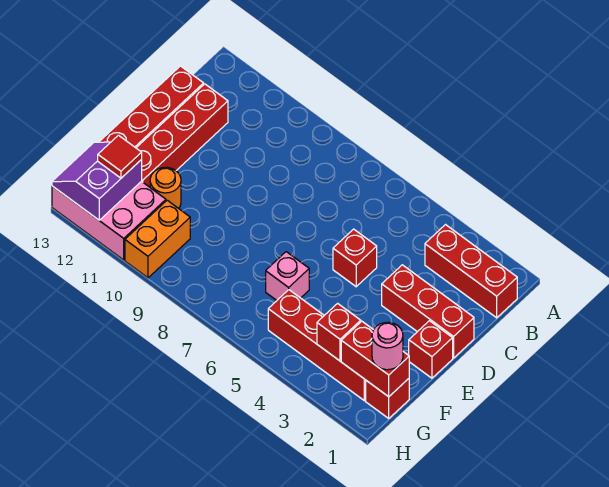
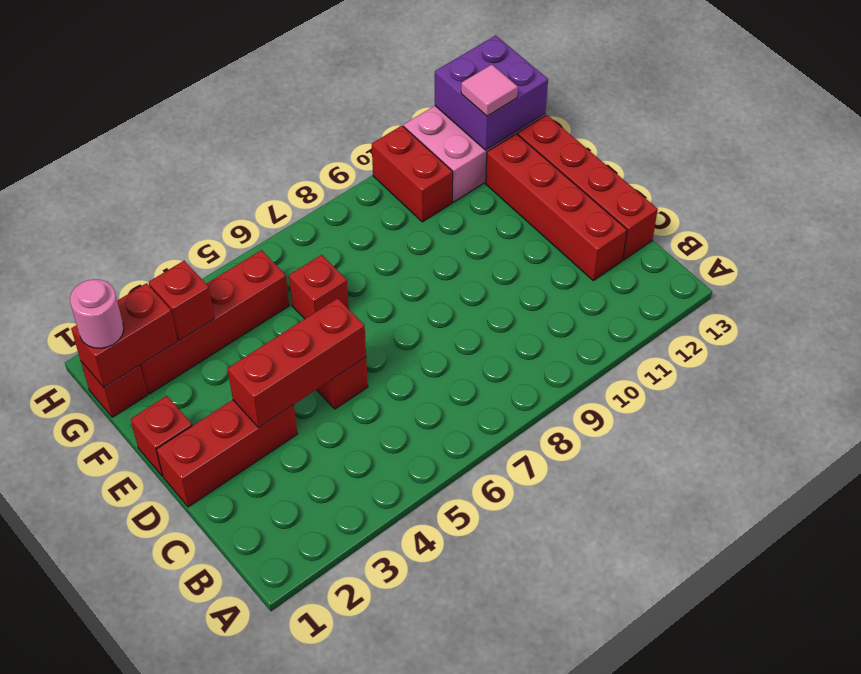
red 1x3 brick [425,225,517,318] -> red 1x3 brick moved to [227,298,366,428]
pink 1x1 brick [266,252,309,300] -> red 1x1 brick [289,255,349,319]
orange 1x1 round brick [150,167,181,208] -> none
orange 1x2 brick [125,200,190,278] -> red 1x2 brick [372,126,453,222]
purple 2x2 slope [52,142,142,220] -> purple 2x2 brick [435,35,548,150]
red 1x1 tile [98,135,142,178] -> pink 1x1 tile [461,64,518,116]

